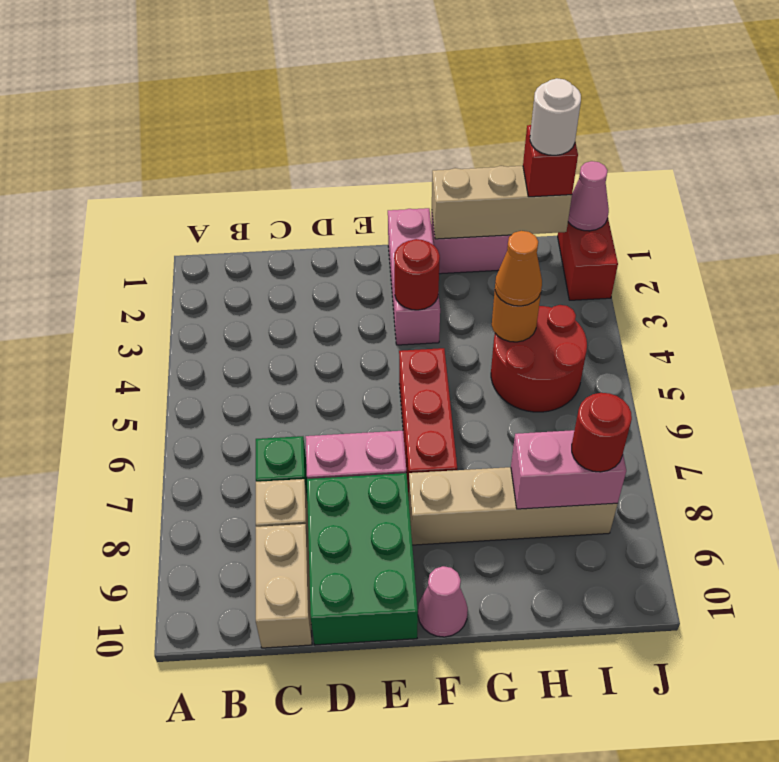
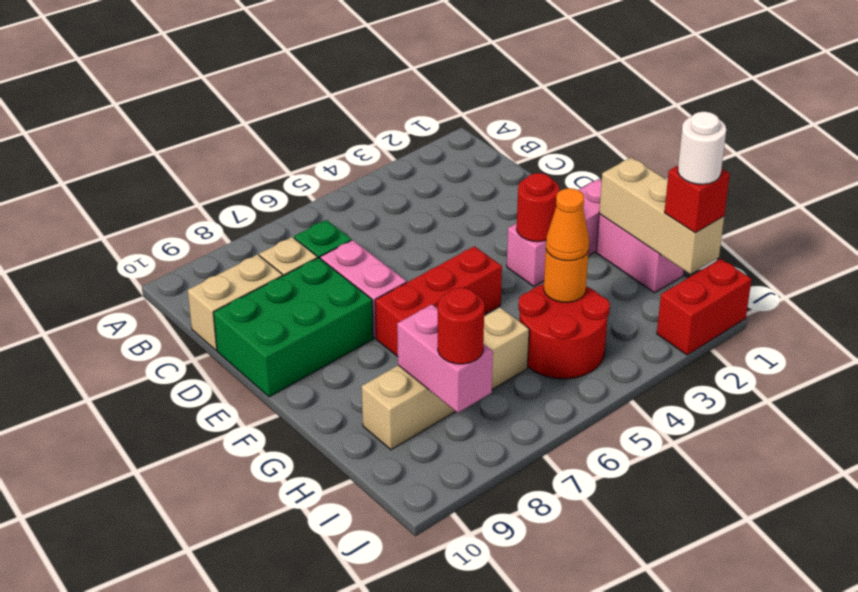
tan 1x4 brick [409,467,617,545] -> tan 1x4 brick turned to [362,308,529,450]
pink 1x1 cone [418,566,468,637] -> none
pink 1x1 cone [568,161,609,231] -> none

